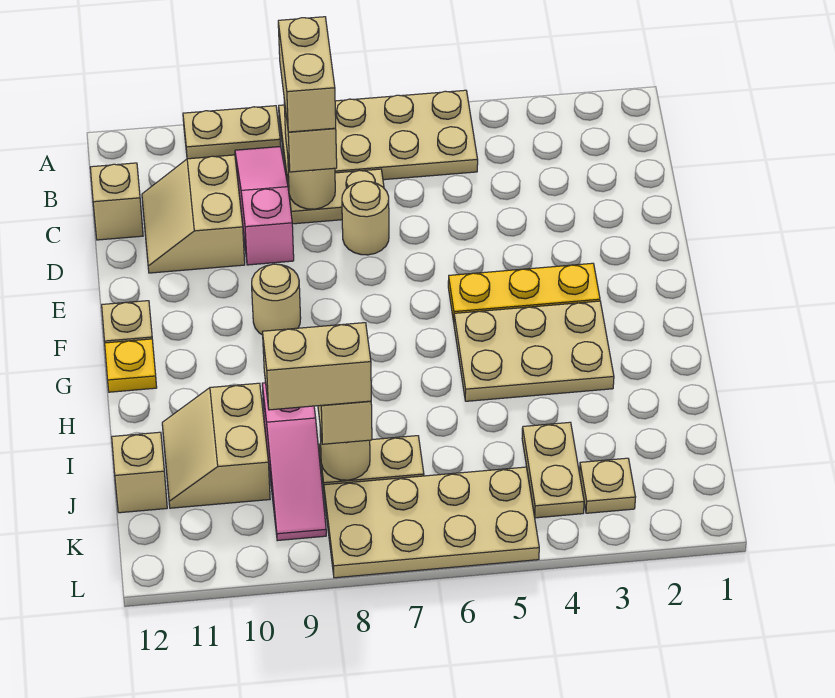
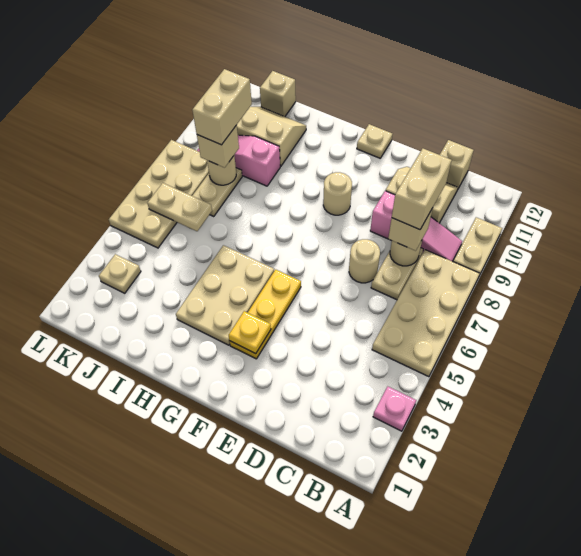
none -> pink 1x1 plate [373,387,416,431]
tan 1x2 brick [278,17,336,132] -> tan 1x2 brick turned to [392,149,452,230]
yellow 1x1 plate [105,339,157,392] -> yellow 1x1 plate moved to [229,311,271,354]
tan 1x2 plate [522,422,584,518] -> tan 1x2 plate moved to [147,183,212,231]

